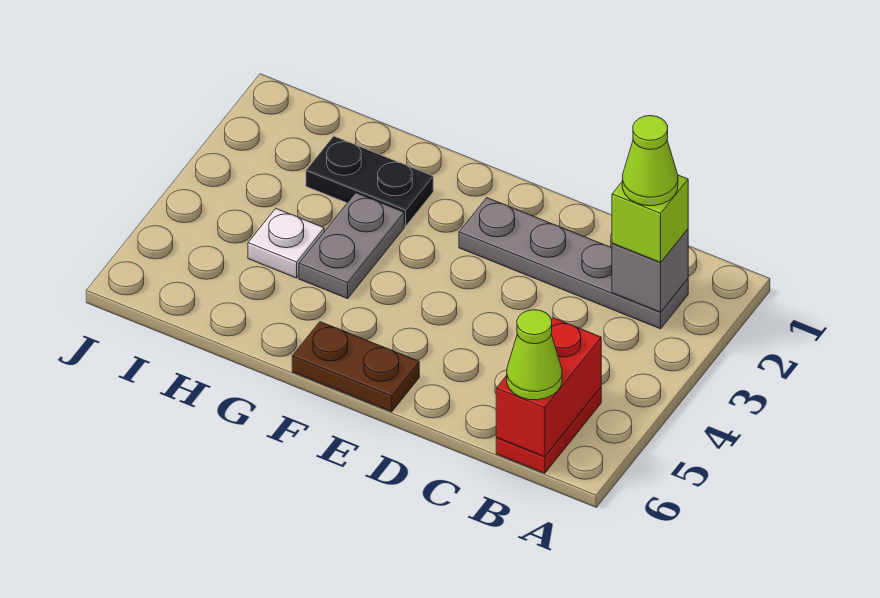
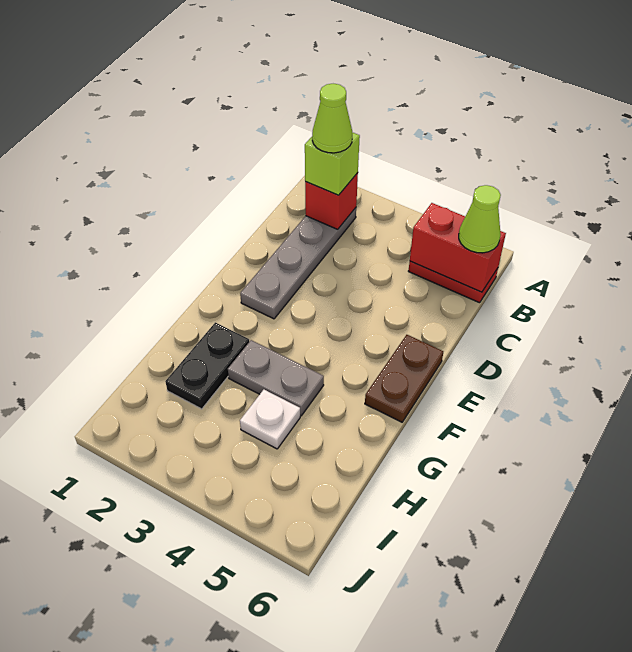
grey 1x1 brick [612,229,688,312] -> red 1x1 brick [305,173,358,229]

